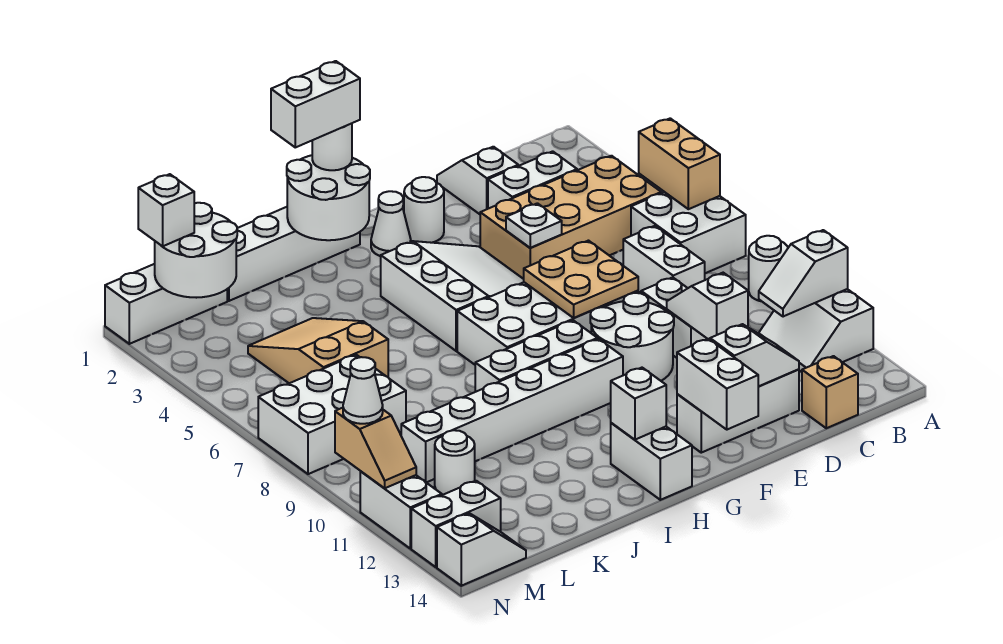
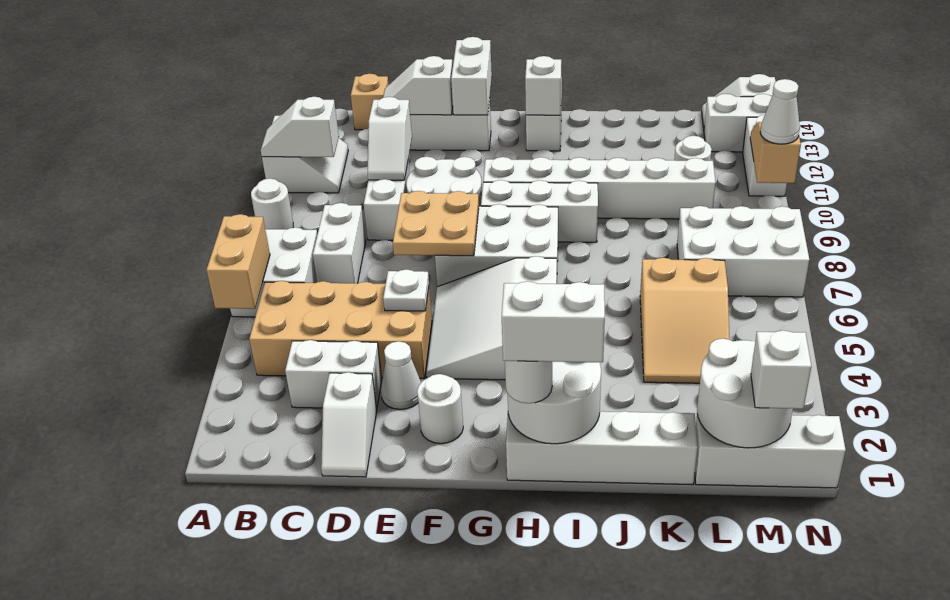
white 1x2 slope [759,230,848,317] -> white 1x2 slope turned to [261,97,339,157]
white 1x1 cone [371,191,411,256] -> white 1x1 cone moved to [381,341,421,409]

